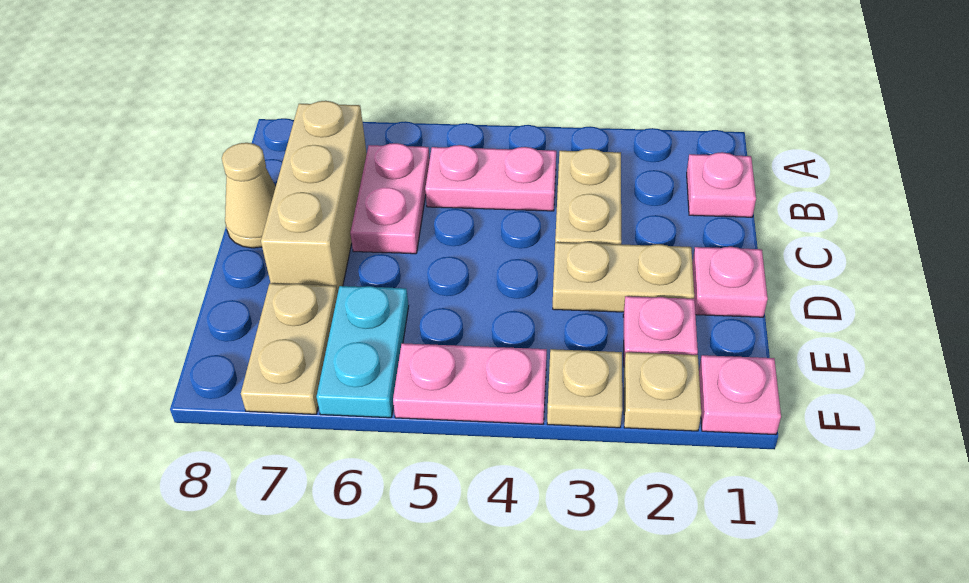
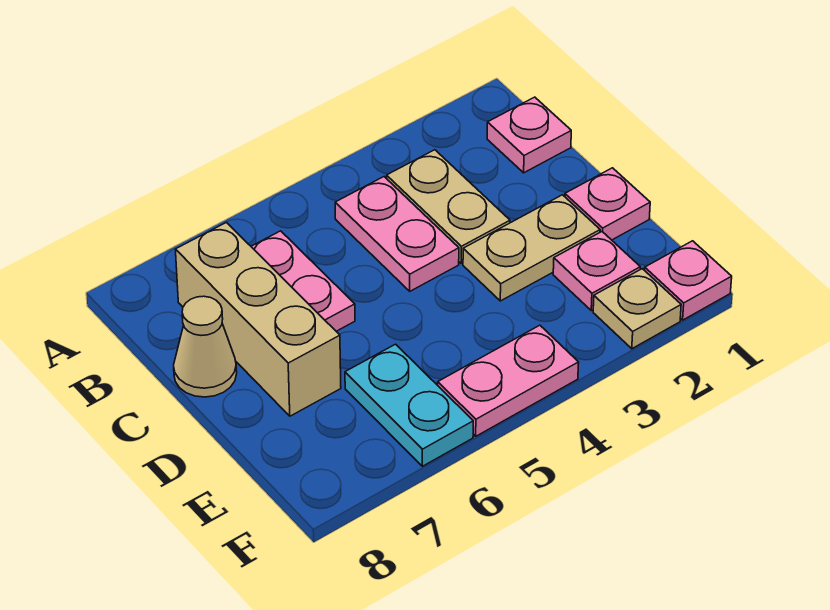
pink 1x2 plate [425,145,556,211] -> pink 1x2 plate turned to [335,177,459,291]
tan 1x2 plate [241,283,338,414] -> none
tan 1x1 plate [547,349,622,428] -> none

